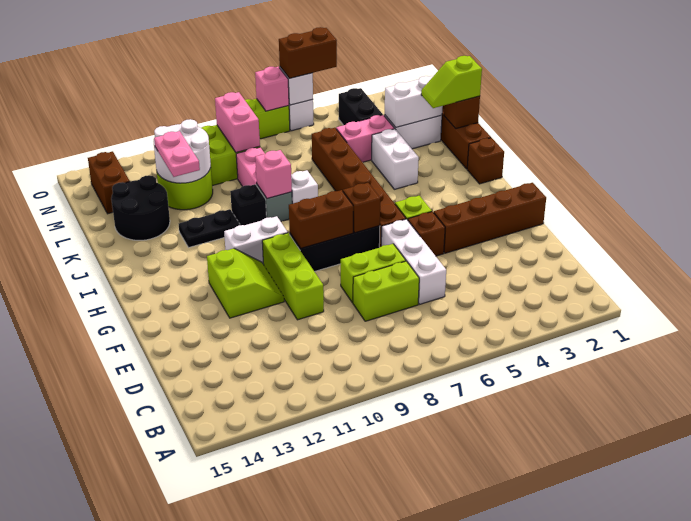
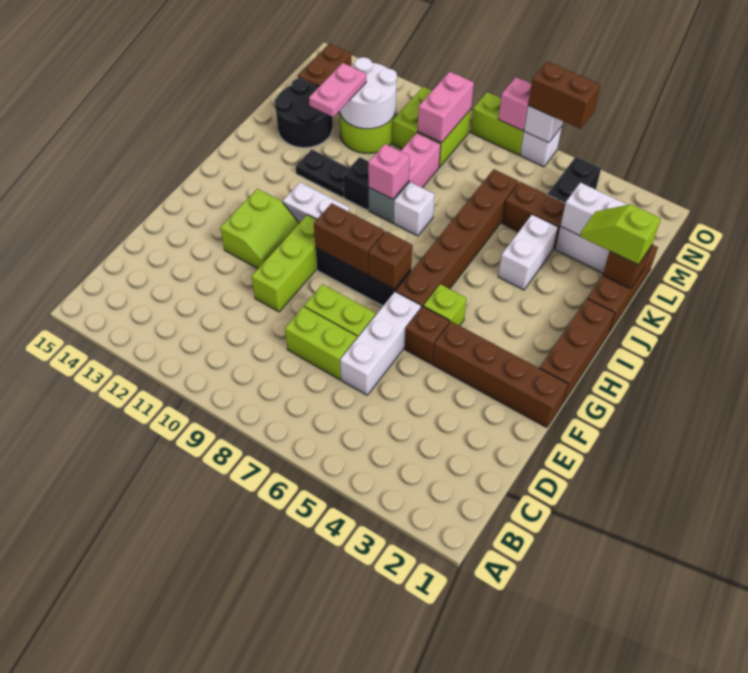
brown 1x1 brick [467,138,504,184] -> brown 1x3 brick [540,299,615,402]
pink 1x2 brick [336,115,394,162] -> brown 1x2 brick [502,182,566,248]

